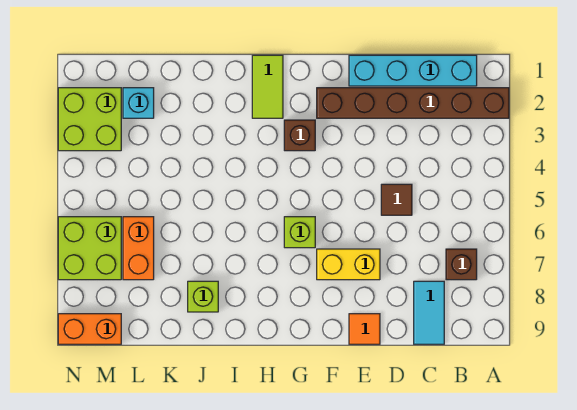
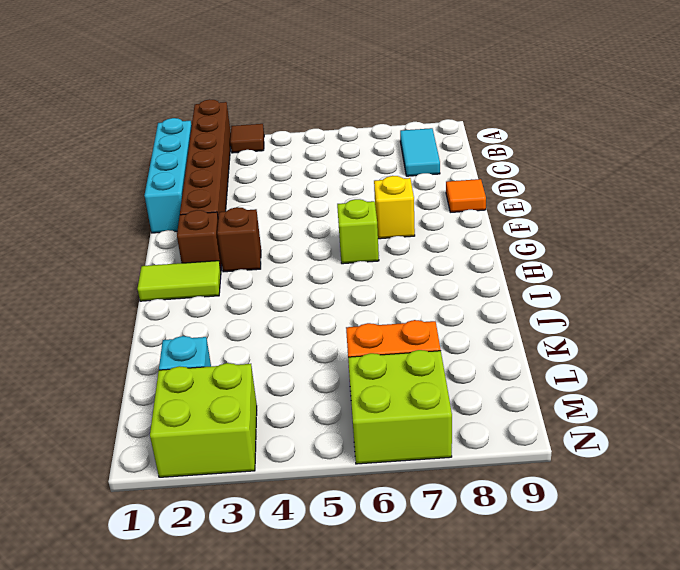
brown 1x1 brick [446,249,477,280] -> brown 1x1 brick moved to [177,210,222,269]
cyan 1x2 tile [414,281,444,344] -> cyan 1x2 tile turned to [400,128,440,176]
brown 1x1 tile [381,184,412,215] -> brown 1x1 tile moved to [230,124,264,153]
yellow 1x2 brick [317,249,380,280] -> yellow 1x1 brick [374,176,415,239]
lime 1x1 brick [188,281,218,312] -> none
orange 1x2 brick [58,314,121,344] -> none

